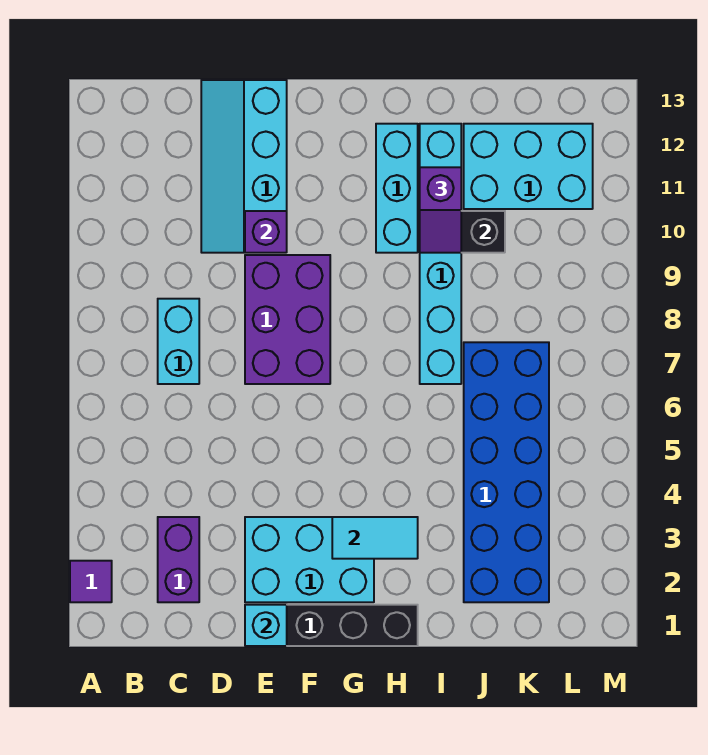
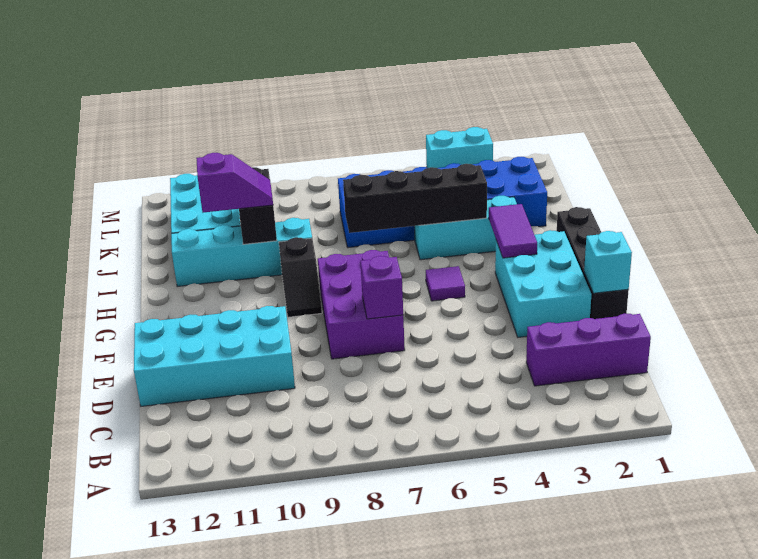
purple 1x1 tile [70,561,112,602] -> purple 1x1 tile moved to [426,266,465,301]
purple 1x2 brick [158,517,199,602] -> purple 1x3 brick [526,314,651,386]
cyan 1x2 brick [158,299,199,384] -> cyan 1x2 brick moved to [426,127,493,168]
cyan 2x4 slope [201,80,287,253] -> cyan 2x4 brick [134,306,295,406]
purple 2x3 brick [245,255,330,384] -> purple 2x3 brick turned to [318,250,405,359]
purple 1x1 brick [245,211,287,253] -> purple 1x1 brick moved to [360,256,403,319]
cyan 1x2 tile [332,517,418,559] -> purple 1x2 tile [489,204,537,258]
none -> black 1x2 slope [279,237,322,317]
cyan 1x3 brick [376,124,418,253] -> cyan 1x3 brick moved to [414,196,517,260]
none -> black 1x4 brick [343,164,487,233]
cyan 1x6 brick [420,124,461,384] -> cyan 1x4 brick [171,218,312,287]

